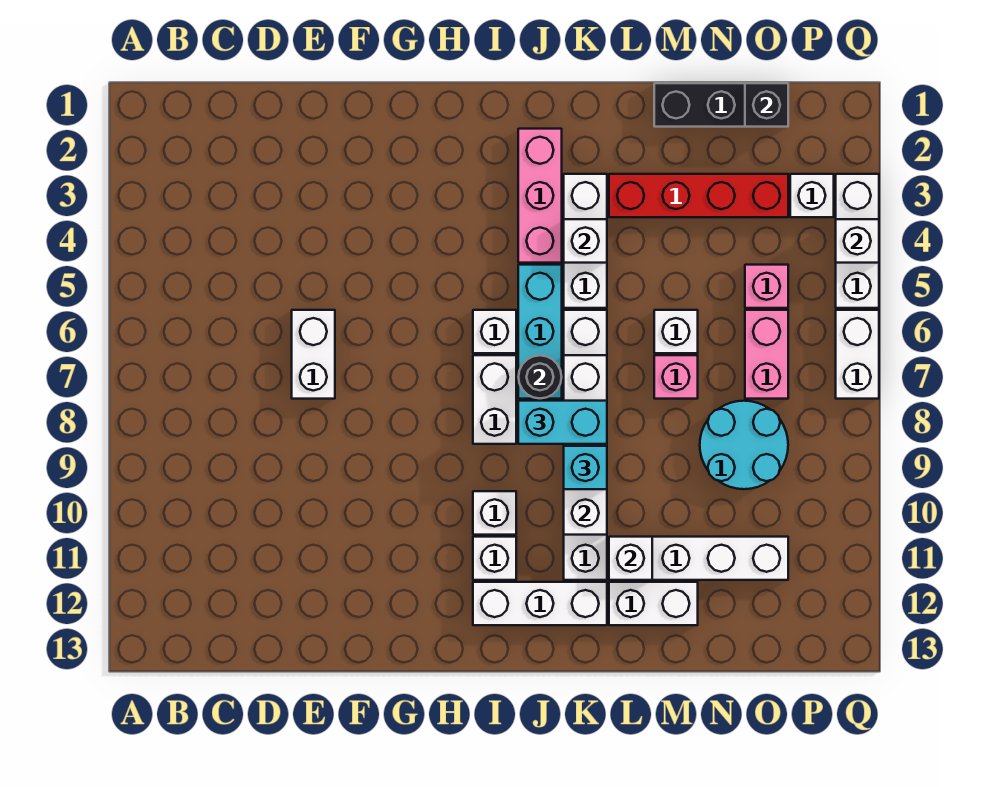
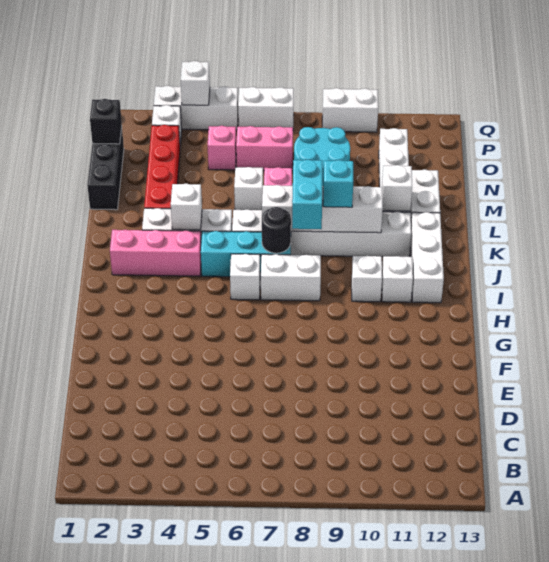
white 1x2 brick [292,310,335,399] -> white 1x2 brick moved to [322,88,378,132]

